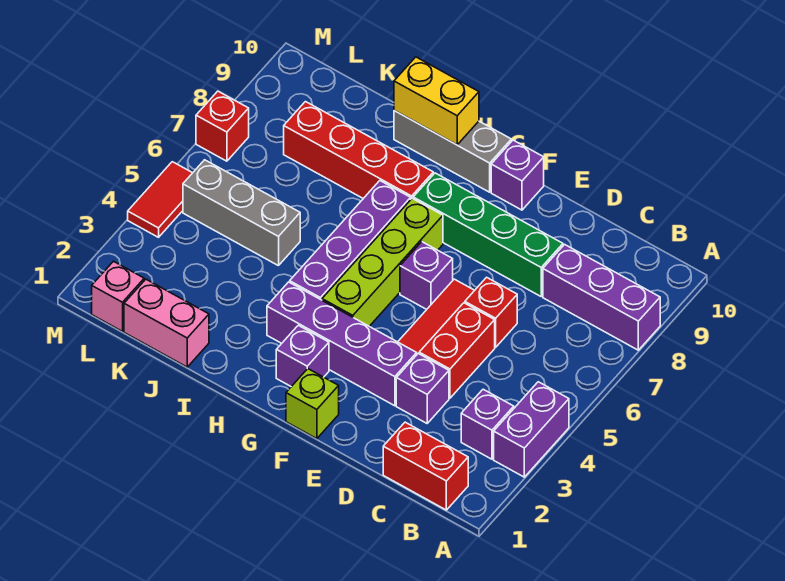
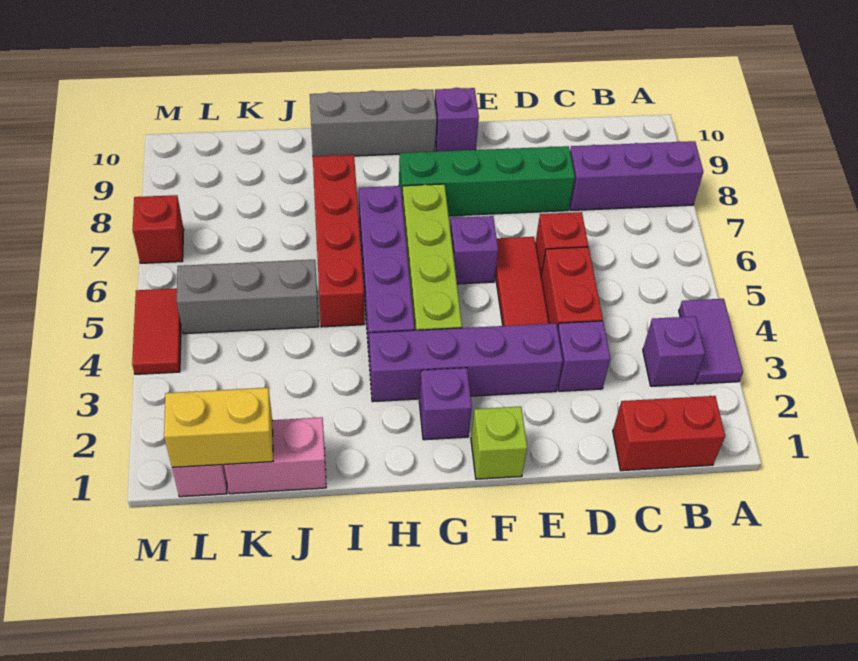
purple 1x2 brick [494,382,569,477] -> purple 1x2 tile [679,299,743,384]
red 1x4 brick [284,102,433,199] -> red 1x4 brick turned to [313,155,364,327]
yellow 1x2 brick [394,57,479,145] -> yellow 1x2 brick moved to [164,388,273,467]

